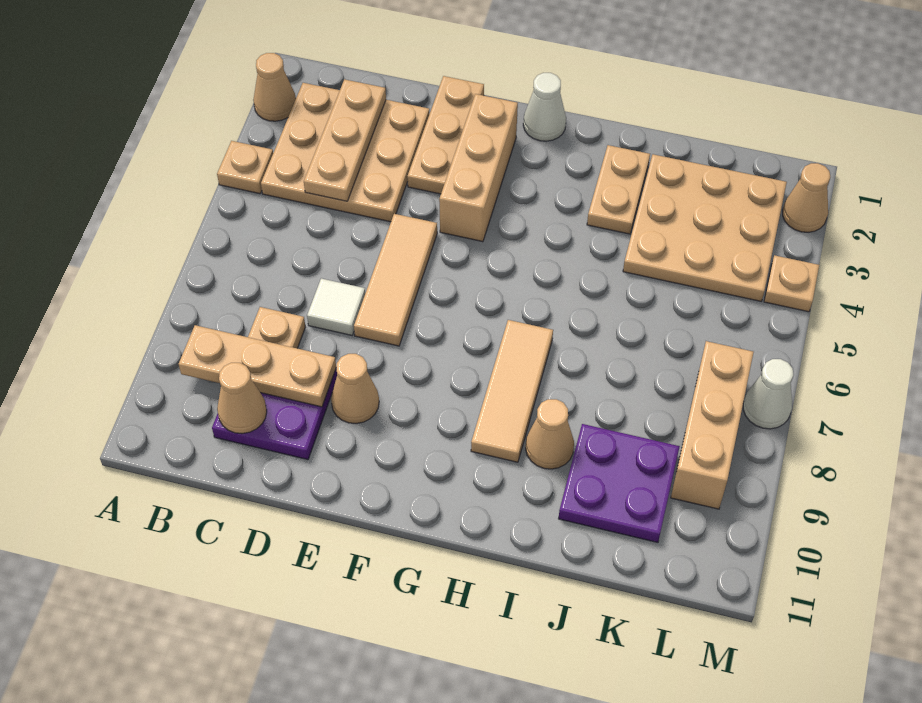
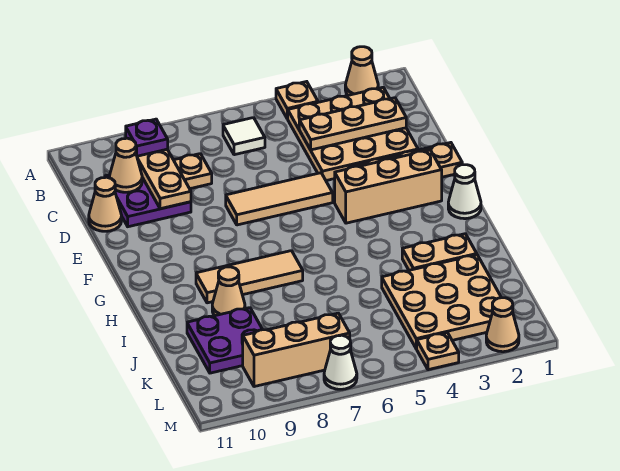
none -> purple 1x1 plate [126,119,168,156]
white 1x1 tile [307,278,365,335] -> white 1x1 tile moved to [223,118,265,155]
tan 1x1 cone [331,354,379,424] -> tan 1x1 cone moved to [89,177,122,231]

